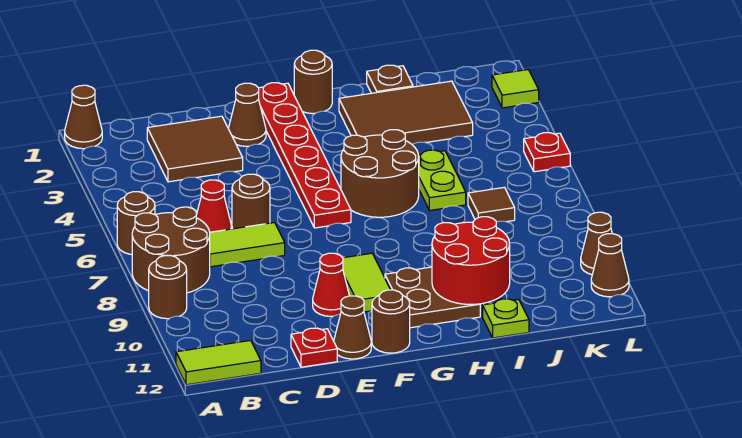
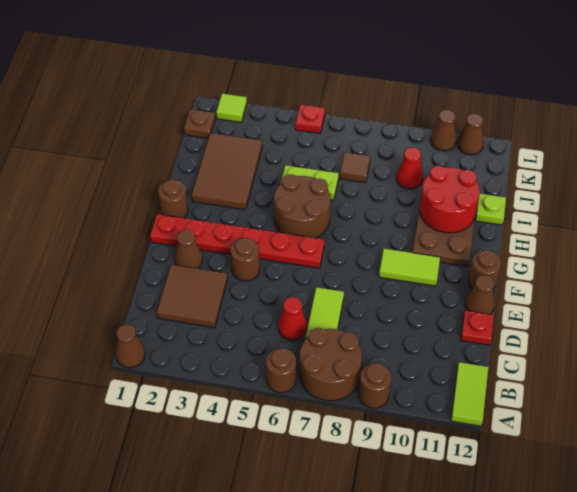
brown 1x1 round brick [232,174,270,229] -> brown 1x1 round brick moved to [231,238,260,281]
red 1x1 cone [313,253,349,317] -> red 1x1 cone moved to [396,147,423,189]
brown 1x1 plate [367,65,413,93] -> brown 1x1 plate moved to [184,109,215,138]

